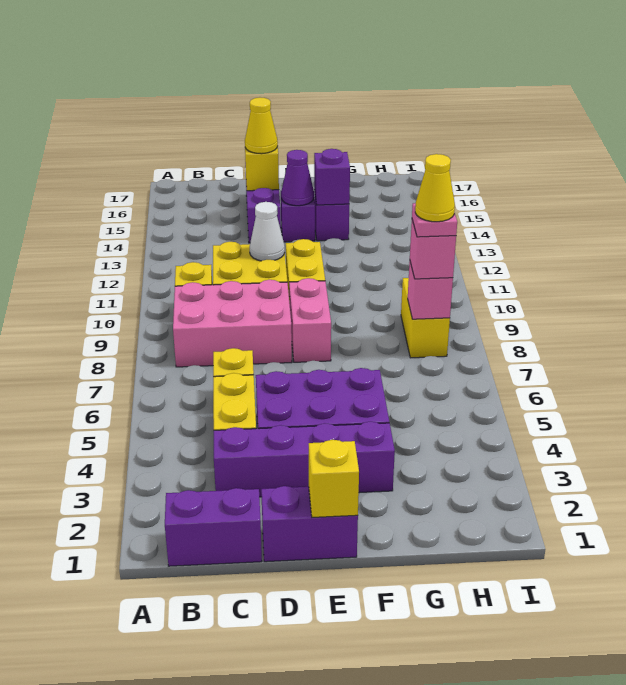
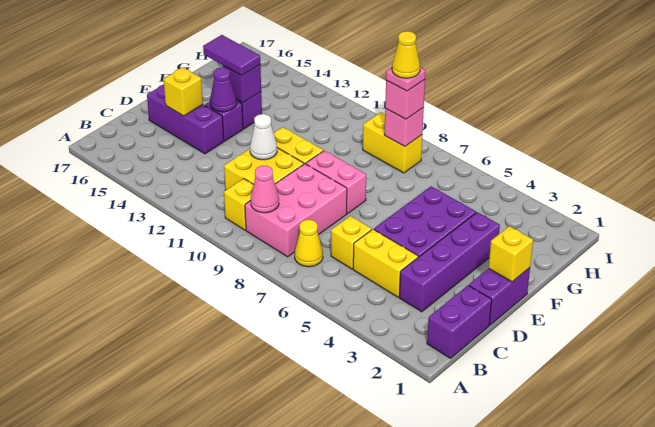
none -> pink 1x1 cone [251,166,279,213]
yellow 1x1 cone [245,98,278,154] -> yellow 1x1 cone moved to [295,220,323,267]
none -> purple 1x2 tile [203,35,260,76]

